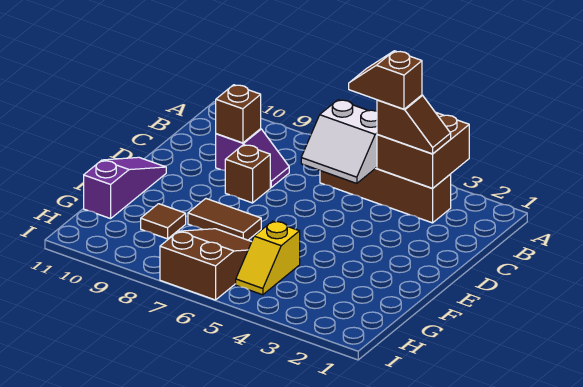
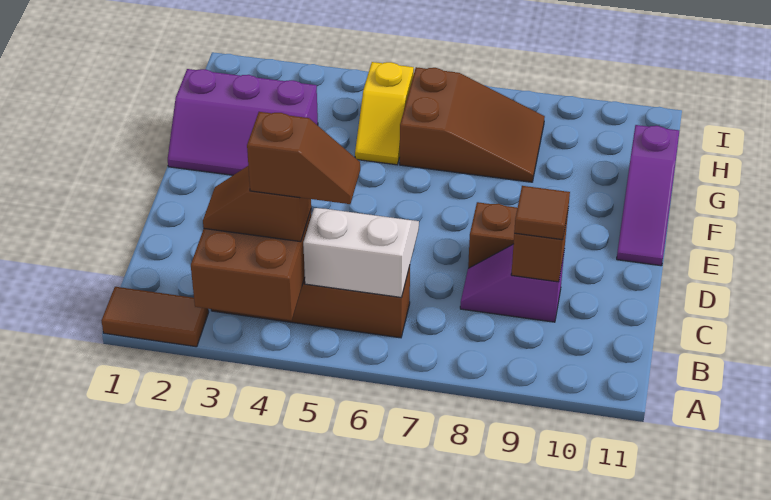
none -> purple 2x3 slope [168,69,318,175]
brown 1x2 tile [188,199,261,240] -> brown 1x2 tile moved to [102,287,209,347]
yellow 1x2 slope [236,221,300,295] -> yellow 1x2 slope turned to [355,62,414,165]
brown 2x3 slope [160,229,251,300] -> brown 2x3 slope turned to [400,67,545,182]
brown 1x1 tile [141,204,186,239] -> brown 1x1 tile moved to [514,186,570,240]

